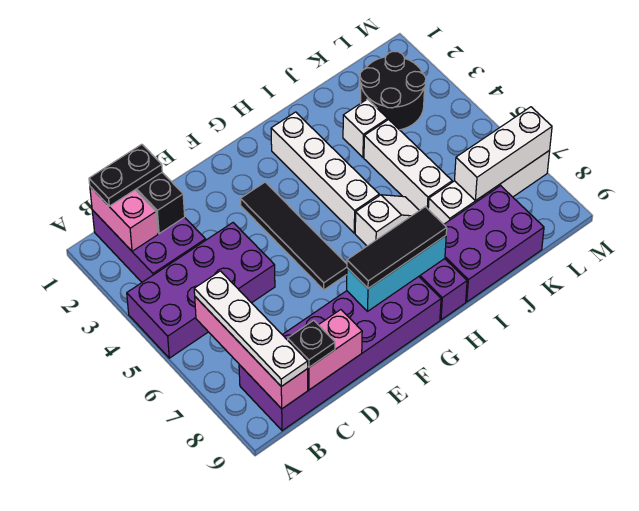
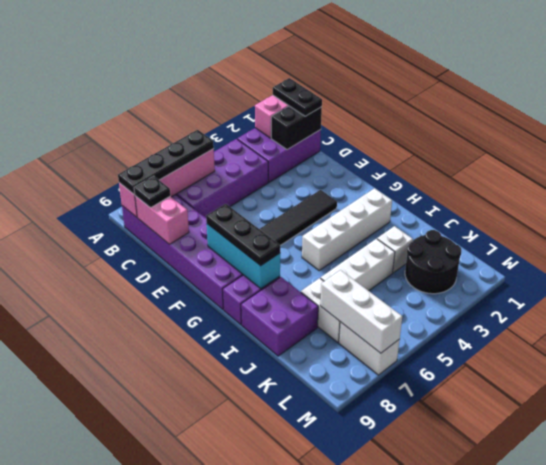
purple 2x4 brick [127,223,275,358] -> purple 2x4 brick turned to [176,139,268,217]
white 1x4 plate [194,271,308,386] -> black 1x4 plate [118,130,214,194]
black 1x3 tile [347,207,447,288] -> black 1x3 plate [206,204,280,266]
white 1x2 slope [355,195,419,246] -> none
purple 2x3 brick [444,186,544,302] -> purple 2x2 brick [241,277,318,356]

